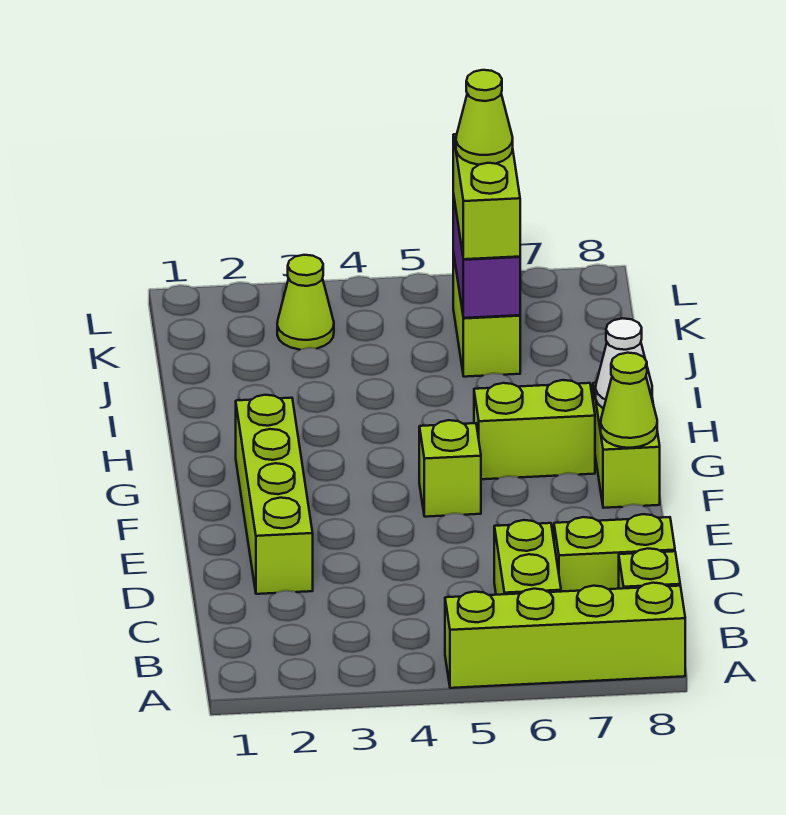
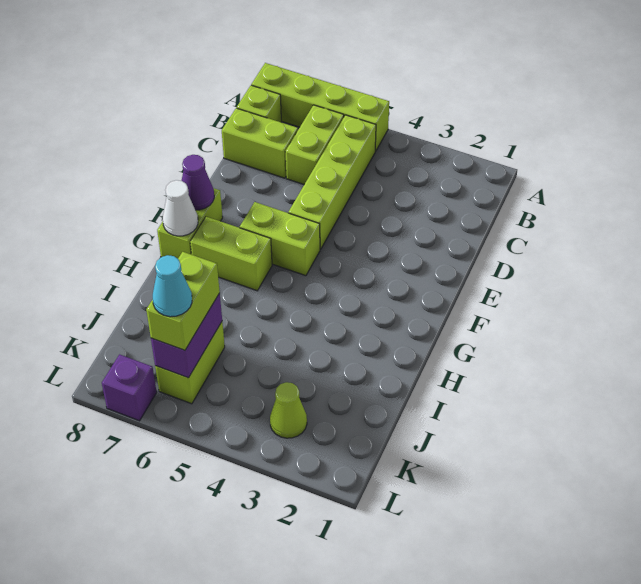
lime 1x4 brick [236,395,313,594] -> lime 1x4 brick moved to [289,115,376,250]
lime 1x1 brick [419,420,481,517] -> lime 1x2 brick [240,202,320,276]
lime 1x1 cone [601,353,657,448] -> purple 1x1 cone [182,155,214,210]
lime 1x1 cone [456,70,513,165] -> cyan 1x1 cone [153,255,192,317]
none -> purple 1x1 brick [102,354,157,421]

